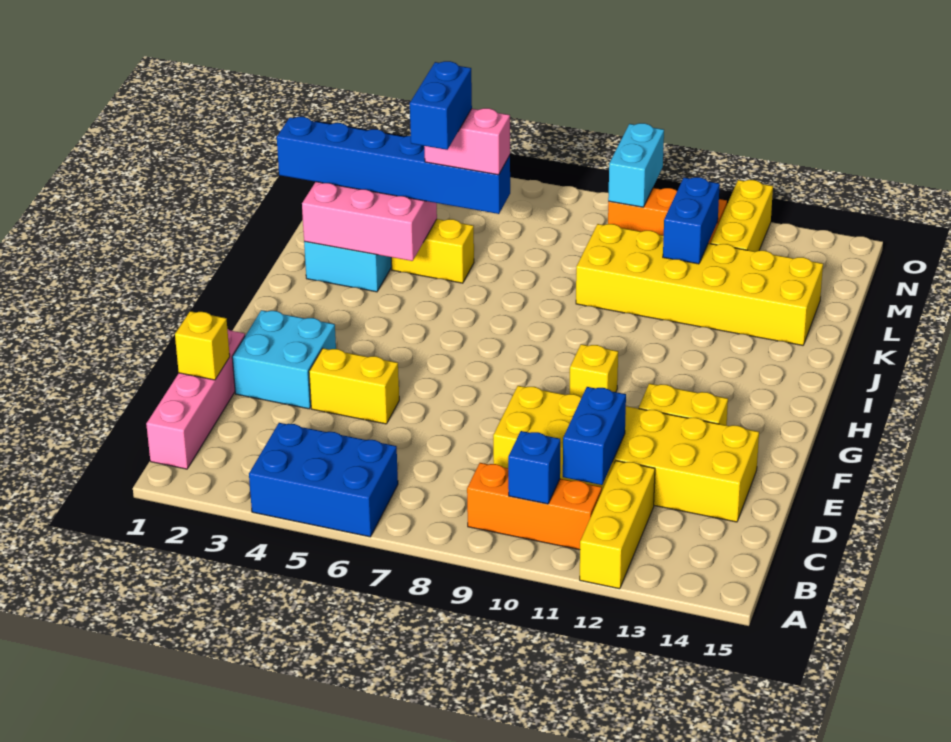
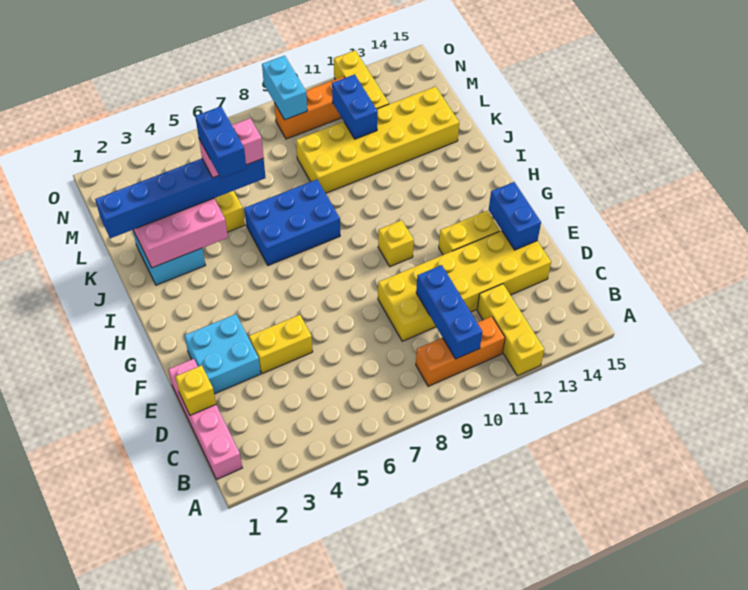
blue 2x3 brick [249,423,398,537] -> blue 2x3 brick moved to [244,179,340,265]
blue 1x1 brick [508,431,560,504] -> blue 1x3 brick [416,265,482,359]
blue 1x2 brick [563,387,626,485] -> blue 1x2 brick moved to [489,182,541,250]

